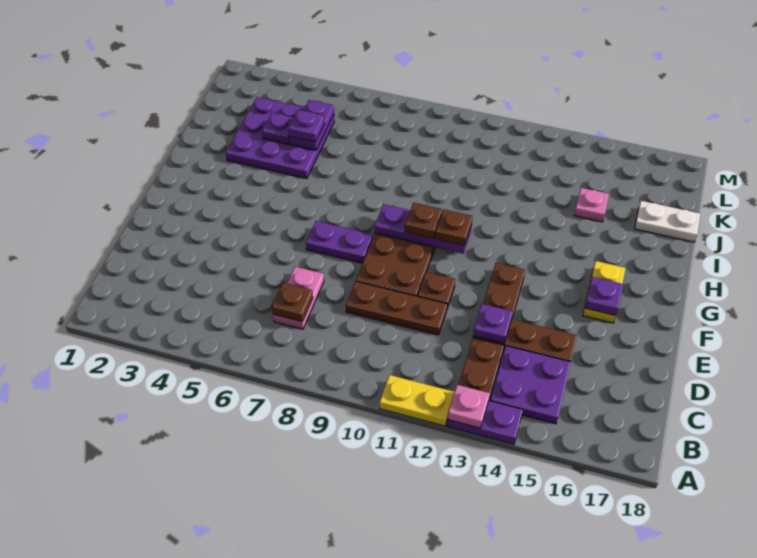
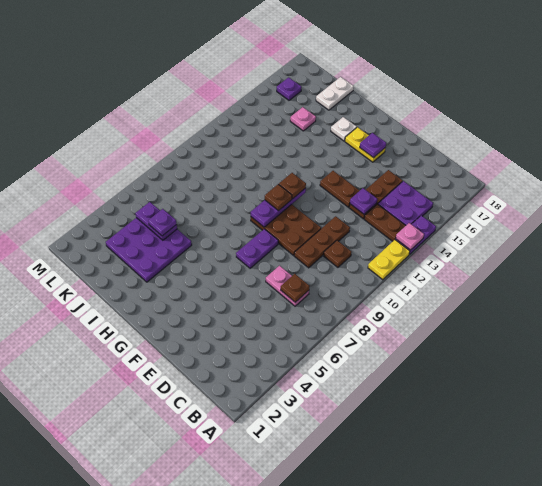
brown 1x1 plate [418,272,455,308] -> brown 1x1 plate moved to [323,240,351,267]
none -> white 1x1 plate [331,117,357,141]
purple 1x1 plate [262,113,294,144] -> purple 1x1 plate moved to [277,77,301,100]

